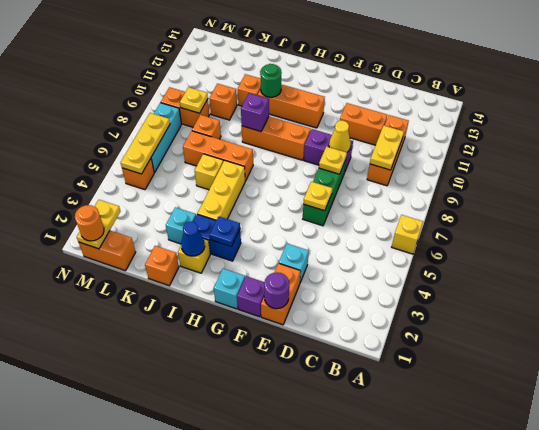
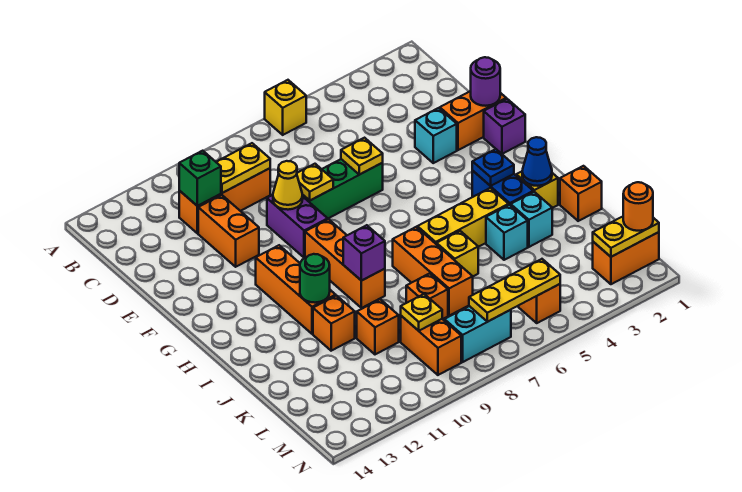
none -> green 1x1 brick [179,151,221,206]
cyan 1x1 brick [214,268,245,309] -> cyan 1x1 brick moved to [486,205,528,260]
orange 1x2 brick [79,231,136,271] -> orange 1x2 brick turned to [593,232,659,284]
cyan 1x3 brick [151,103,182,173] -> cyan 1x2 brick [444,306,511,362]

